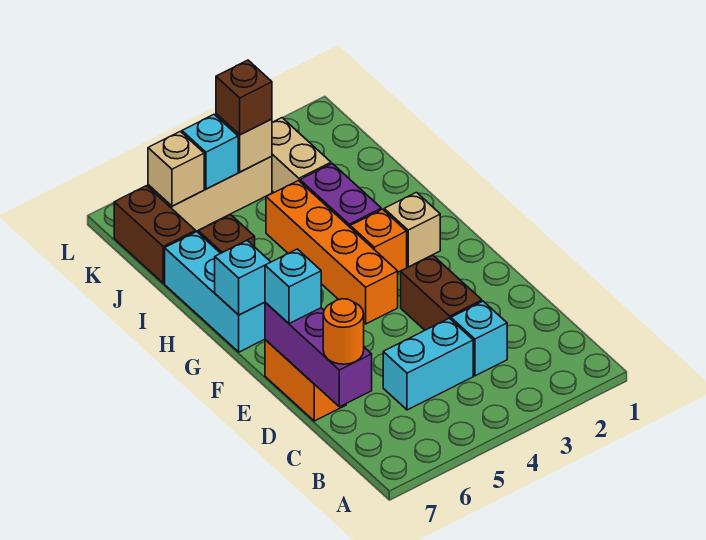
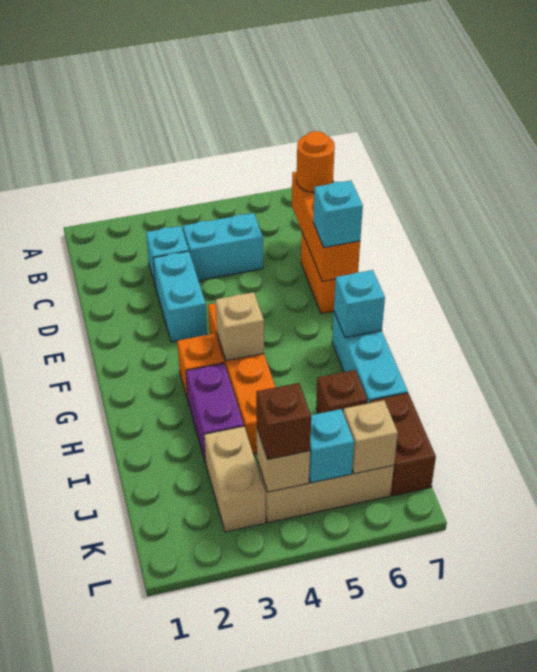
purple 1x3 brick [265,303,372,407] -> orange 1x3 brick [292,172,360,281]
brown 1x2 brick [401,255,482,330] -> cyan 1x2 brick [153,251,207,342]
tan 1x1 brick [384,192,440,267] -> tan 1x1 brick moved to [216,292,264,361]

